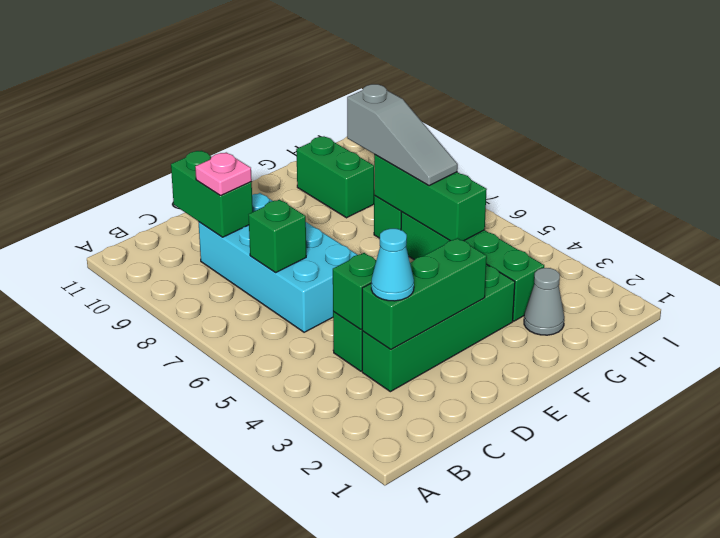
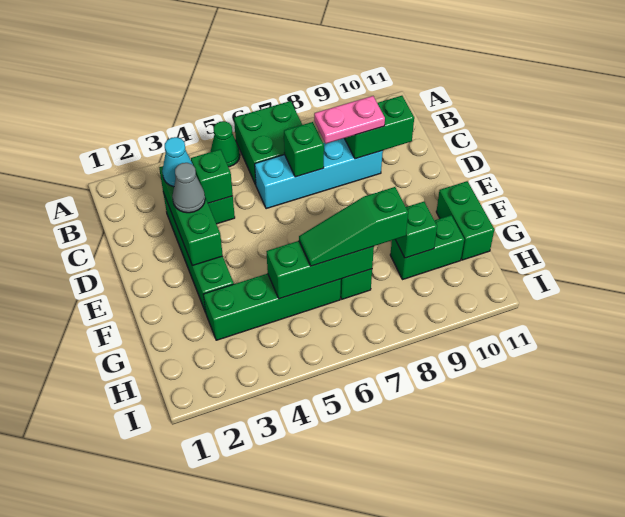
none -> green 1x1 cone [211,121,240,167]
none -> green 2x2 brick [234,101,302,185]
cyan 2x4 brick [199,193,357,332] -> cyan 1x4 brick [255,138,383,209]
pink 1x1 plate [195,152,252,196] -> pink 1x2 plate [314,96,385,144]
none -> green 1x2 brick [436,181,494,260]
grey 1x1 cone [524,268,564,335] -> grey 1x1 cone moved to [172,163,205,213]
grey 1x3 slope [347,84,458,186] -> green 1x3 slope [299,187,408,266]
none -> green 1x1 brick [395,202,437,258]

